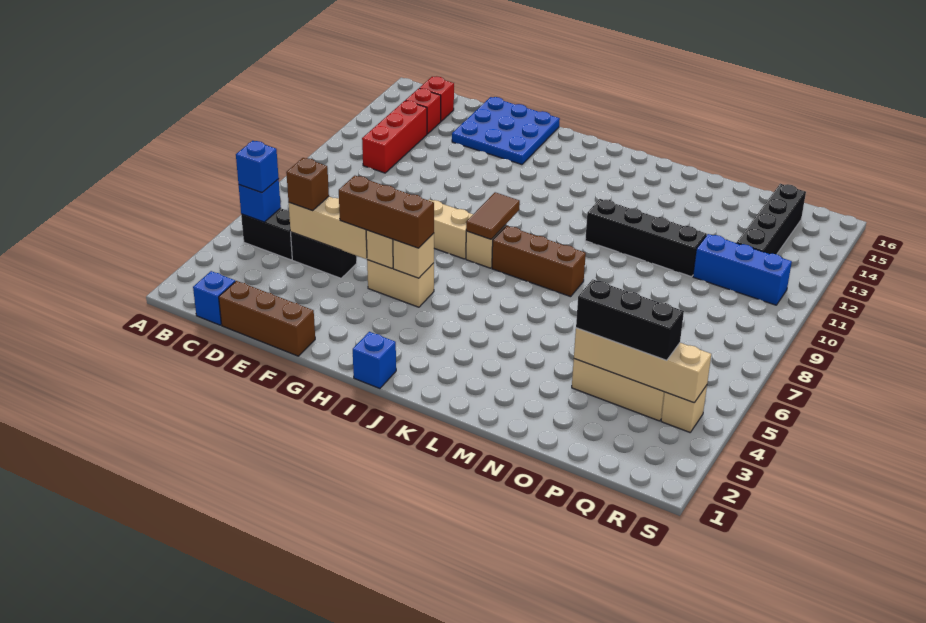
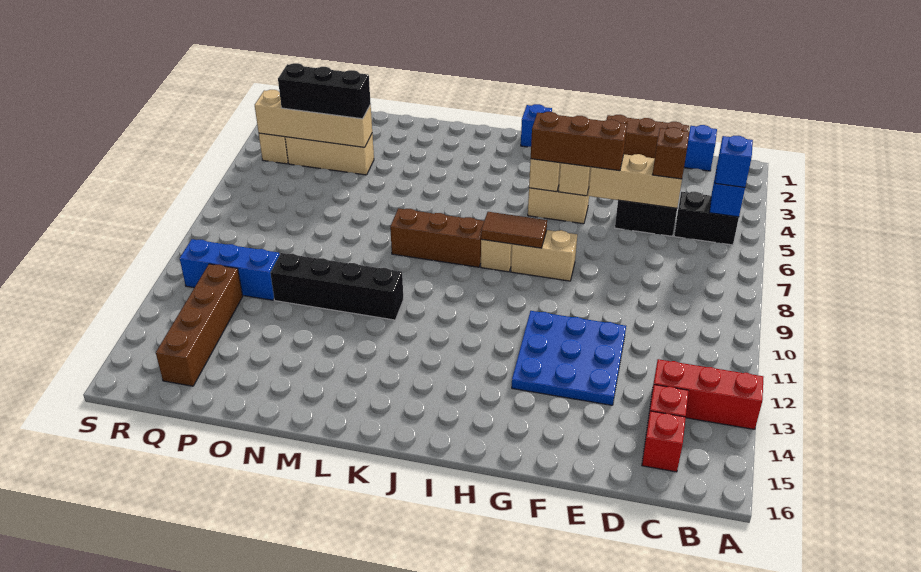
red 1x3 brick [362,101,427,173] -> red 1x3 brick turned to [650,359,763,429]
blue 3x3 plate [452,97,560,165] -> blue 3x3 plate moved to [512,311,626,405]
brown 1x2 tile [466,192,520,239] -> brown 1x2 tile turned to [481,212,547,248]
black 1x4 brick [737,184,806,254] -> brown 1x4 brick [156,264,243,386]

